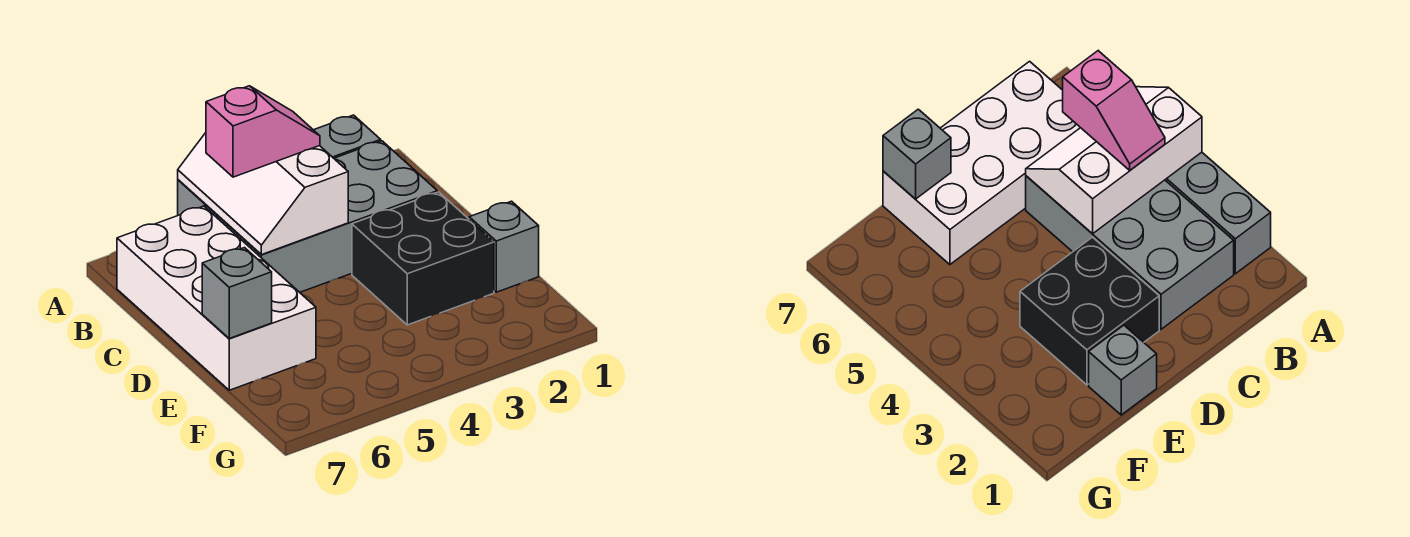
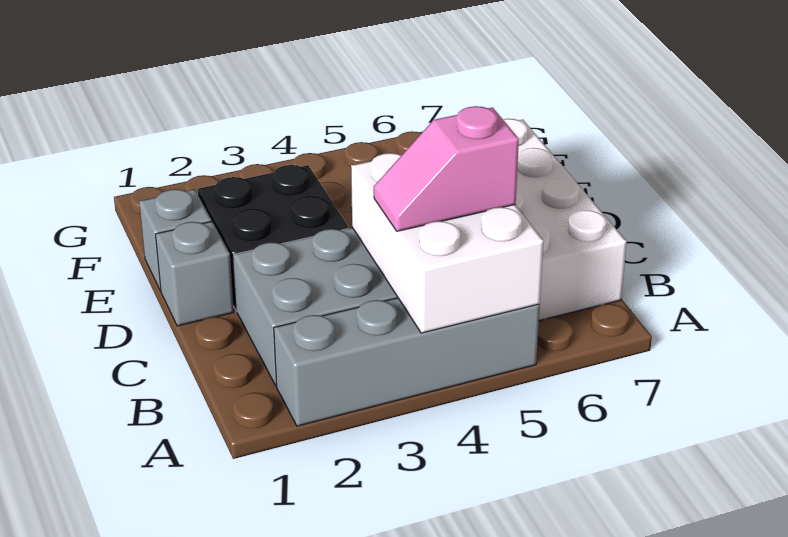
white 2x3 slope [178,133,348,255] -> white 2x3 brick [351,153,544,333]
grey 1x1 brick [202,248,272,338] -> grey 1x1 brick moved to [156,222,234,326]

